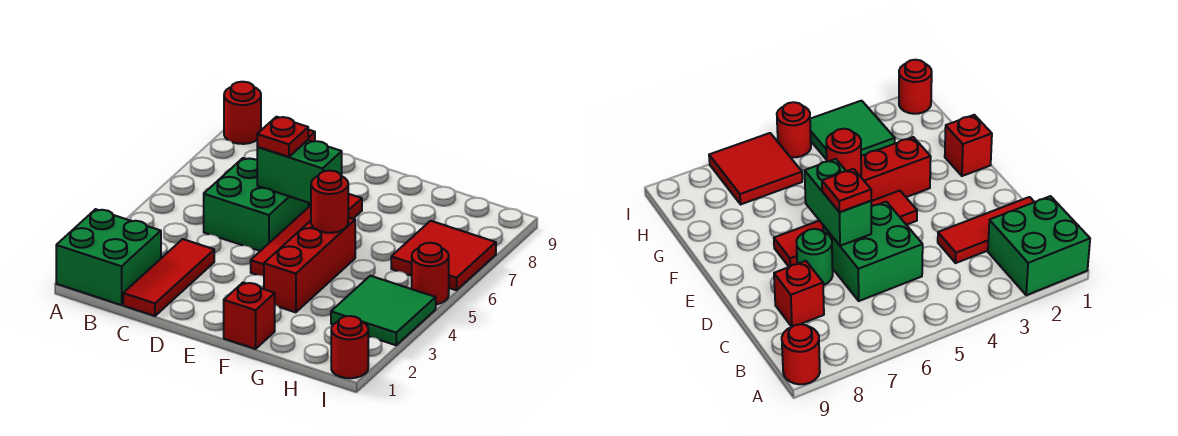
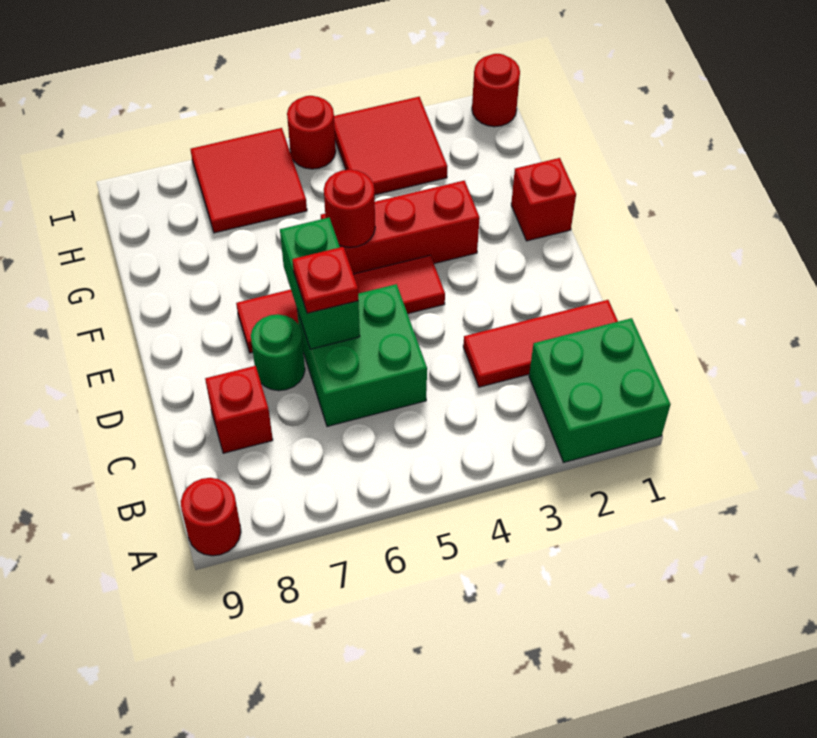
green 2x2 tile [331,276,436,345] -> red 2x2 tile [334,97,447,195]

